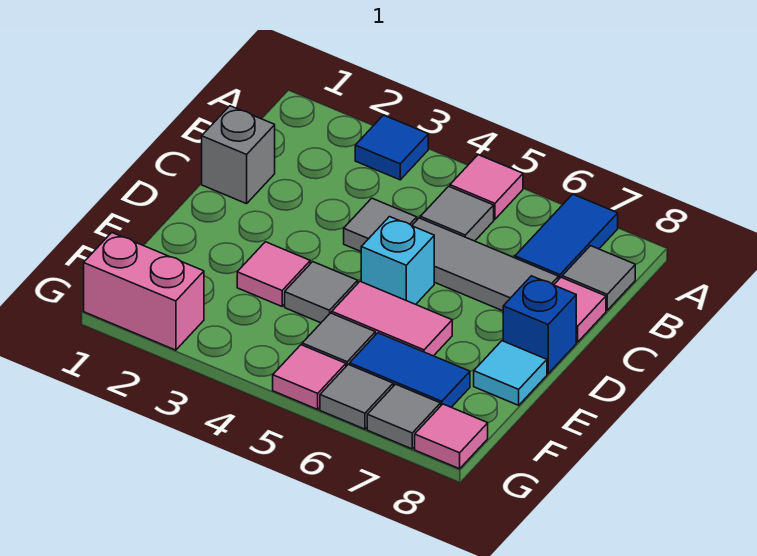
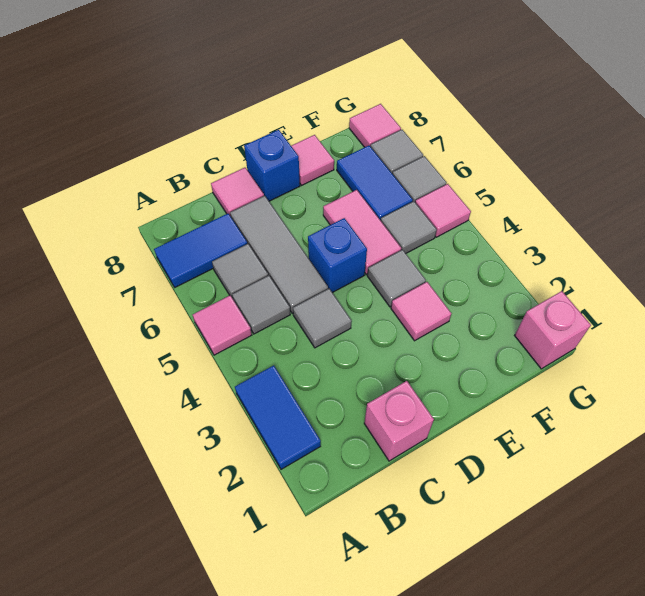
blue 1x1 tile [355,115,428,180] -> blue 1x2 tile [235,365,321,469]
grey 1x1 tile [562,246,635,310] -> grey 1x1 tile moved to [212,244,268,299]
grey 1x1 brick [202,106,275,204] -> pink 1x1 brick [364,381,434,461]
cyan 1x1 brick [361,217,434,304] -> blue 1x1 brick [308,218,367,293]
cyan 1x1 tile [474,341,547,405] -> pink 1x1 tile [291,135,334,185]
pink 1x2 brick [84,233,204,350] -> pink 1x1 brick [515,291,591,369]

